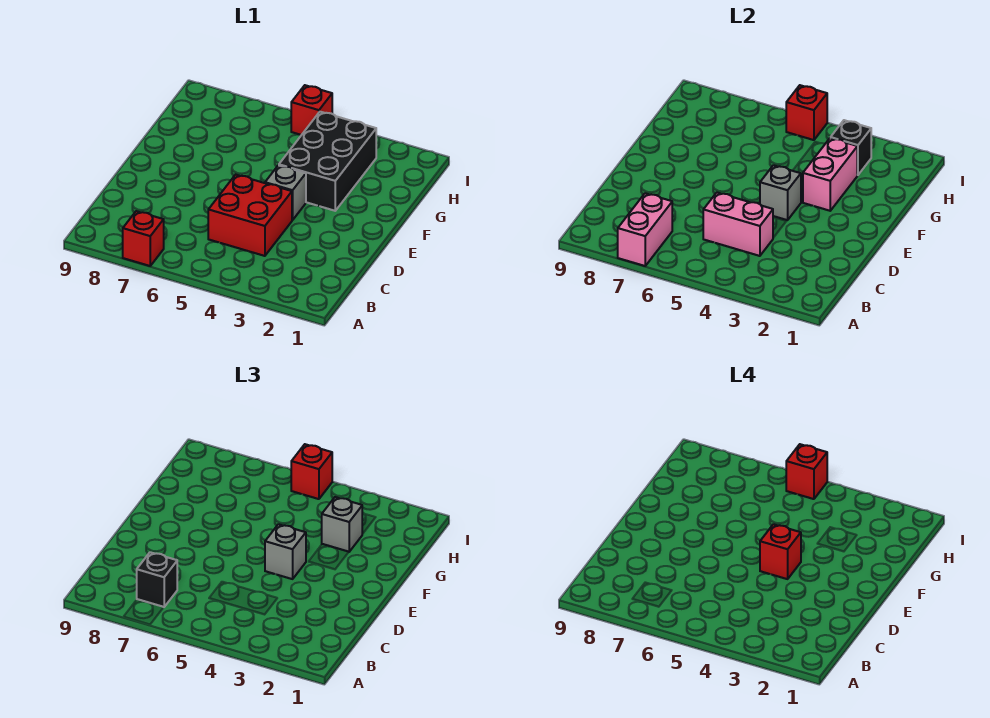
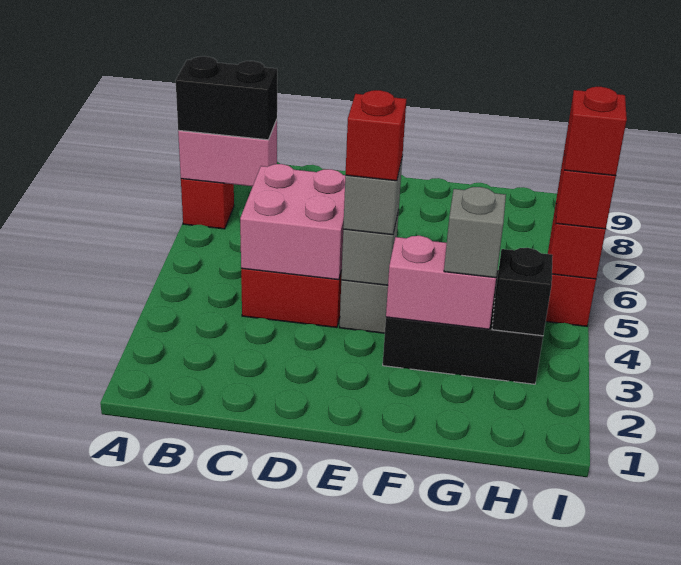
black 1x1 brick [137,552,177,607] -> black 1x2 brick [176,56,277,140]
pink 1x2 brick [703,193,773,256] -> pink 2x2 brick [240,164,346,280]

